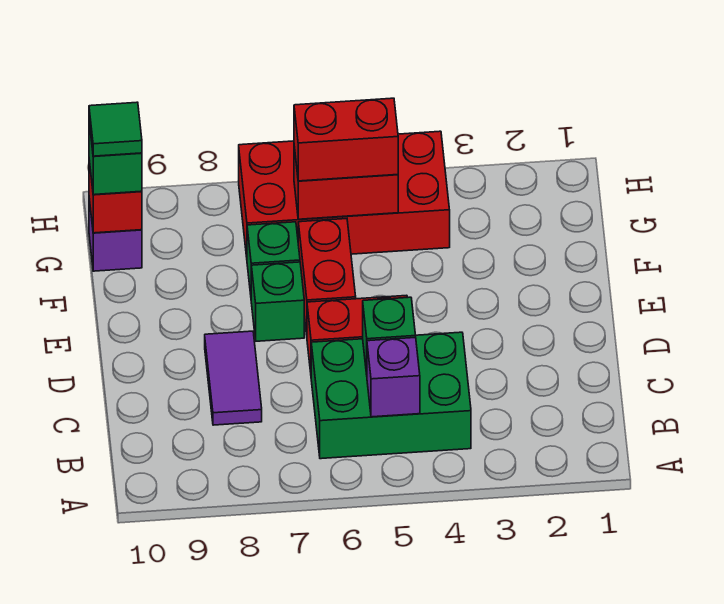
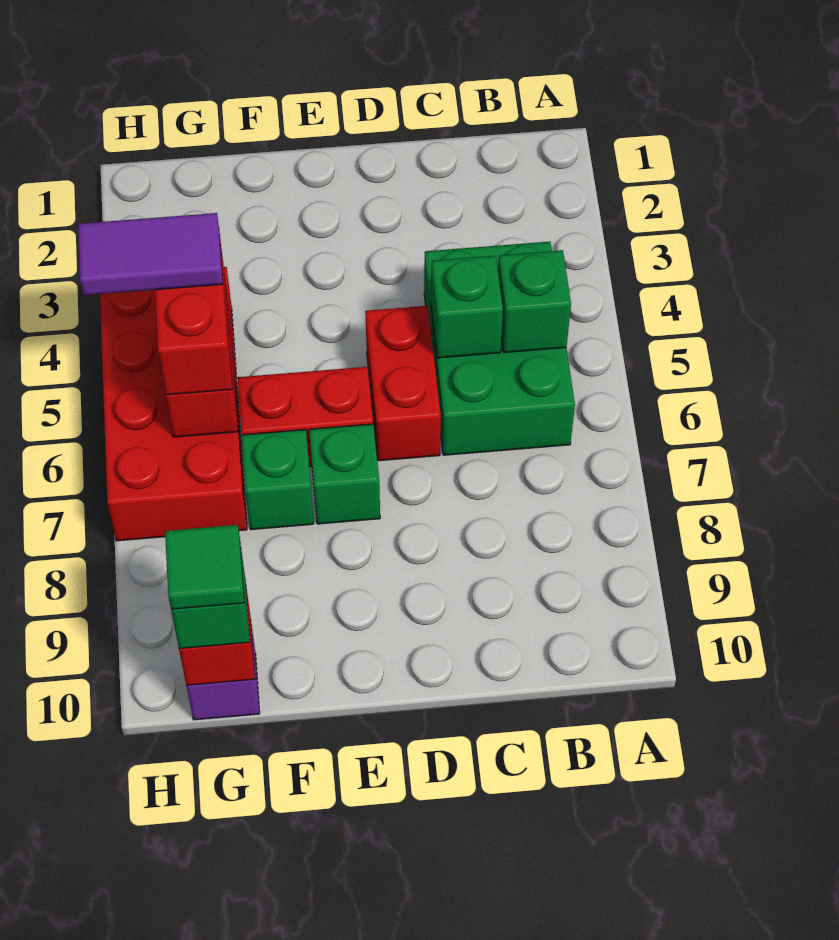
purple 1x1 brick [367,337,420,417] -> green 1x1 brick [498,250,571,353]
purple 1x2 tile [205,331,262,425] -> purple 1x2 tile moved to [78,213,223,295]

